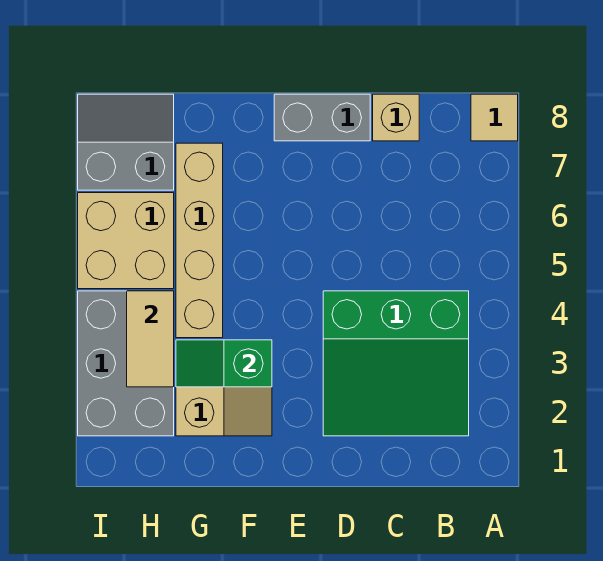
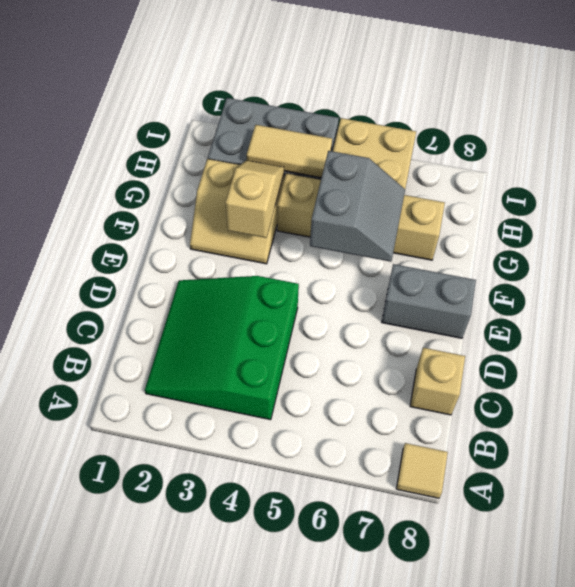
grey 1x2 brick [274,94,370,141] -> grey 1x2 brick turned to [382,264,476,338]
green 1x2 slope [176,340,272,387] -> tan 1x2 slope [225,160,284,238]
grey 2x2 slope [78,94,174,190] -> grey 2x2 slope moved to [310,151,405,262]

